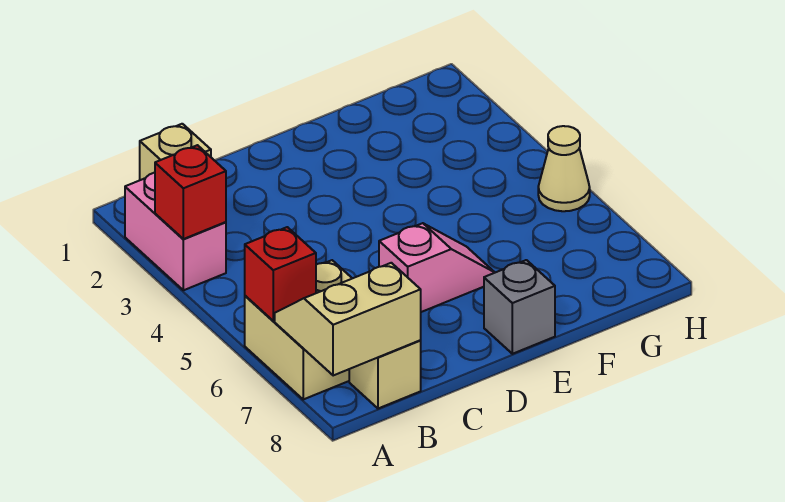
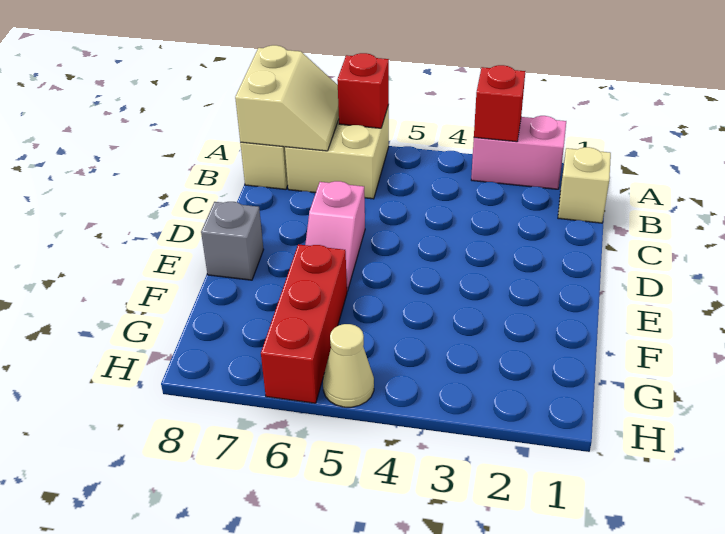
none -> red 1x3 brick [261,244,347,403]

